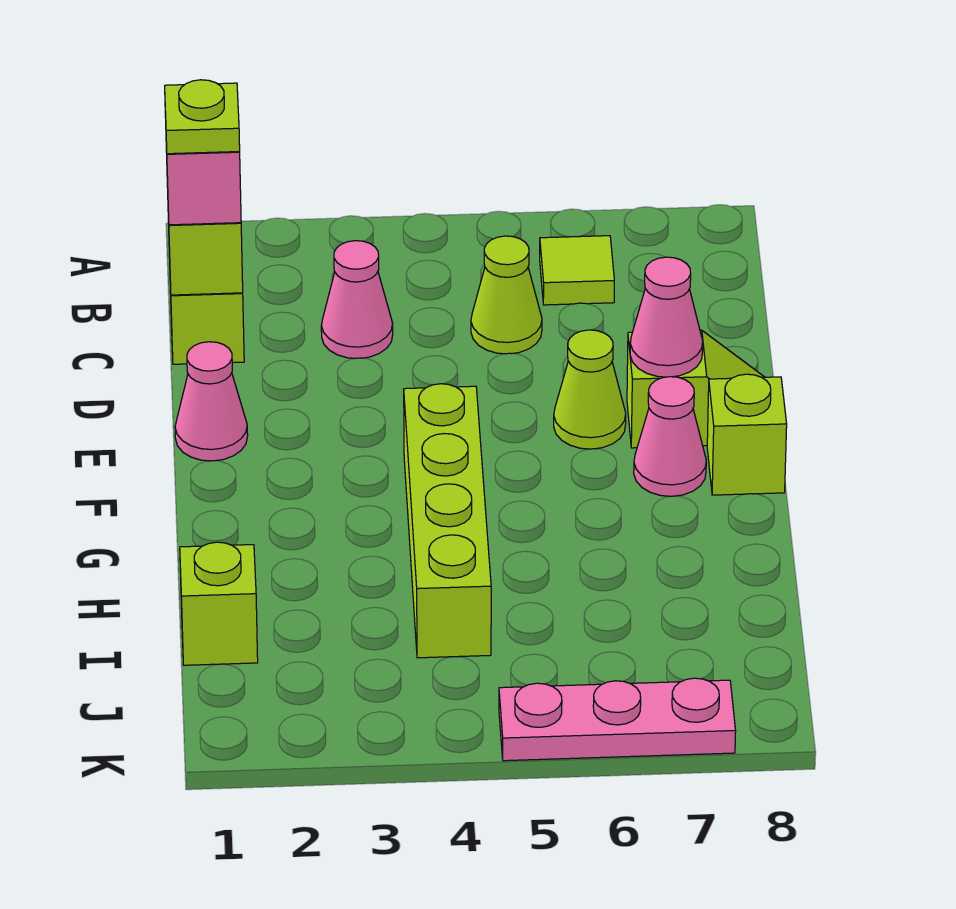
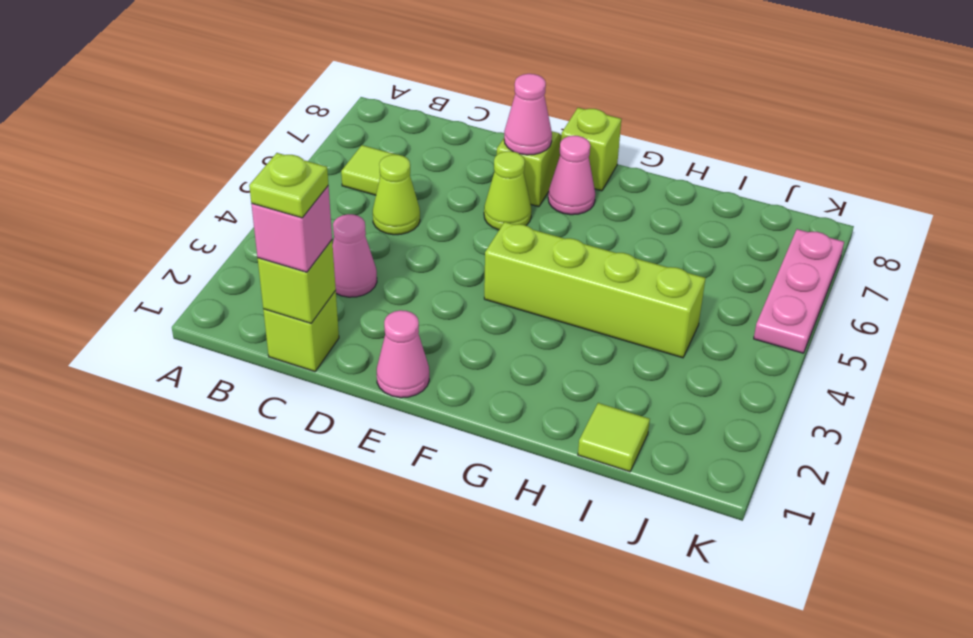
lime 1x1 brick [180,542,258,665] -> lime 1x1 tile [578,403,650,472]

